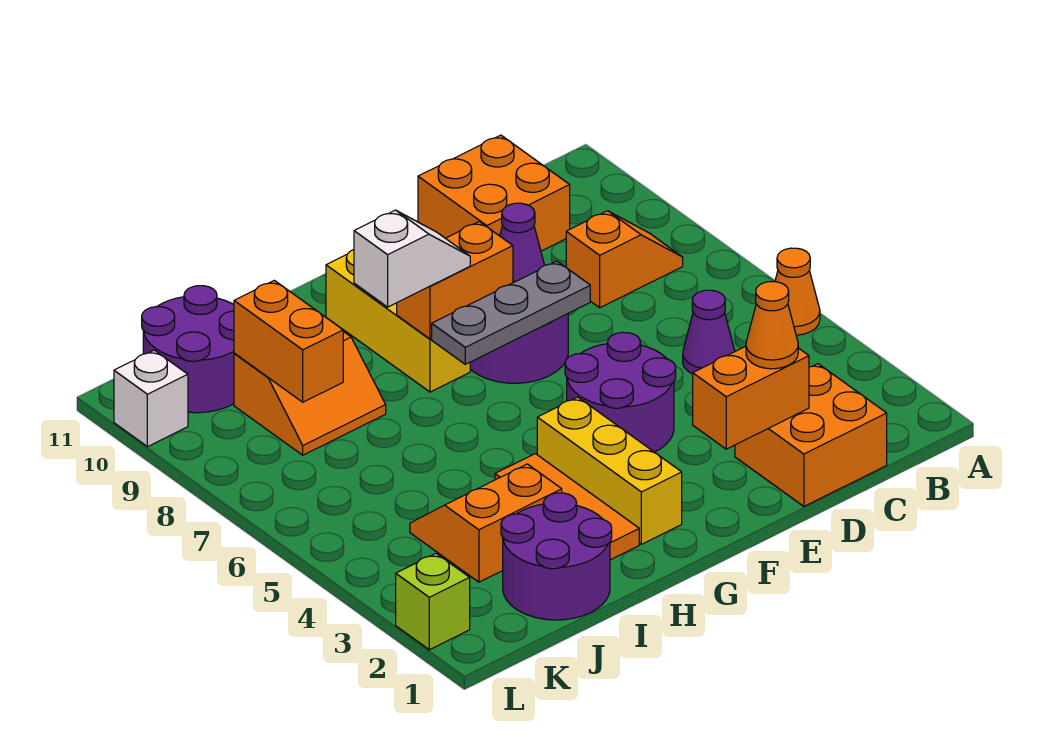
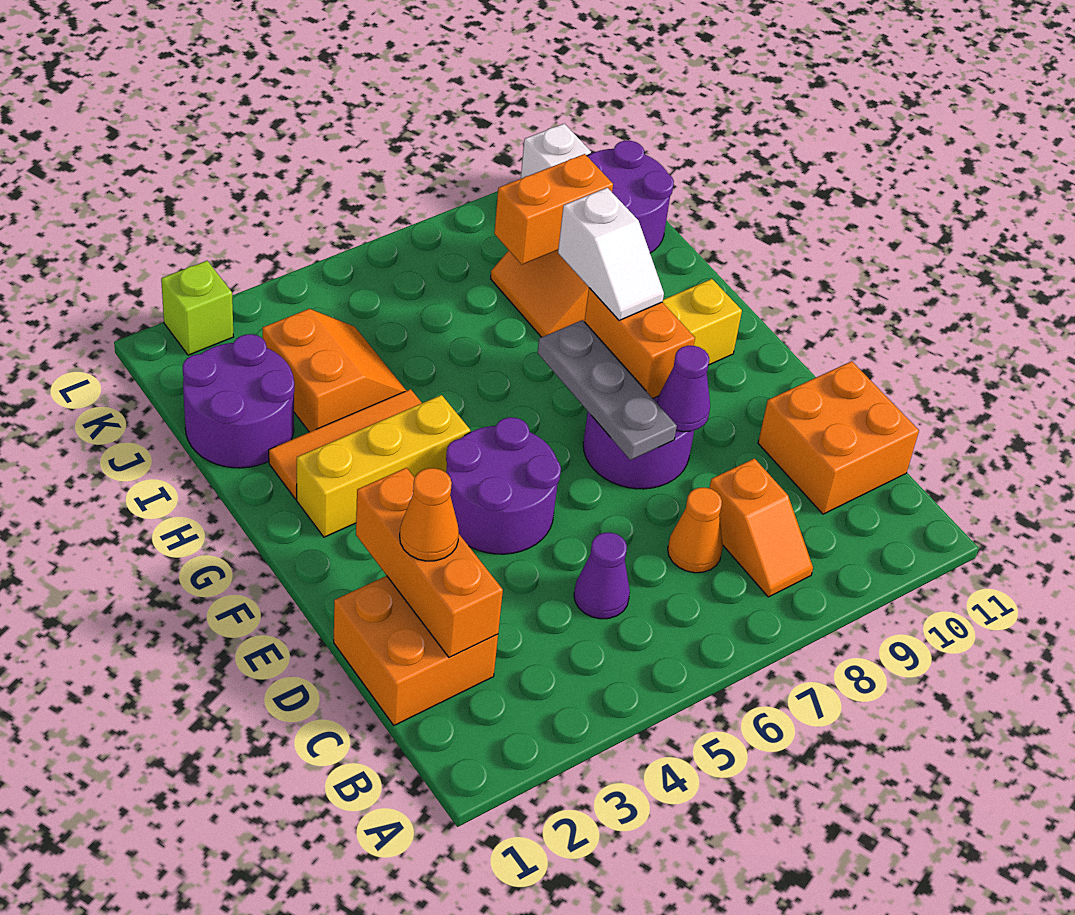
orange 1x1 cone [775,248,820,335] -> orange 1x1 cone moved to [668,488,723,573]
orange 1x2 brick [693,346,809,449] -> orange 1x3 brick [356,468,503,657]

